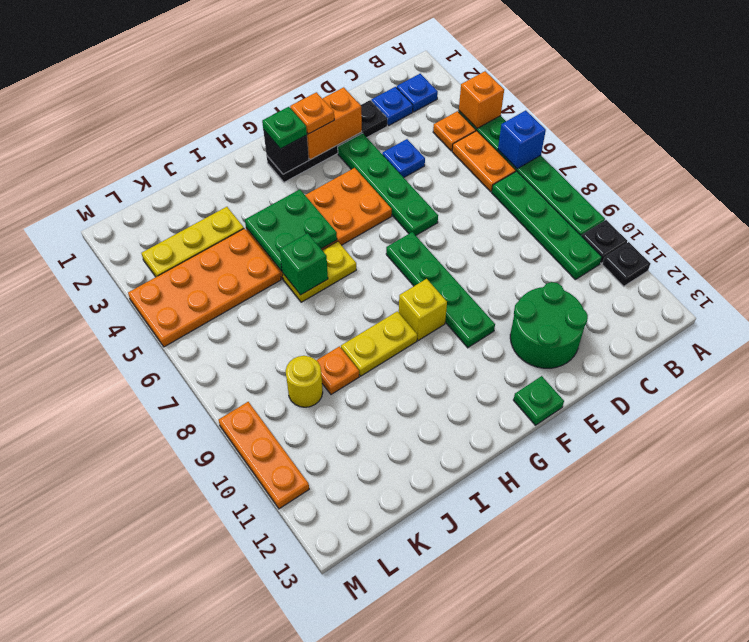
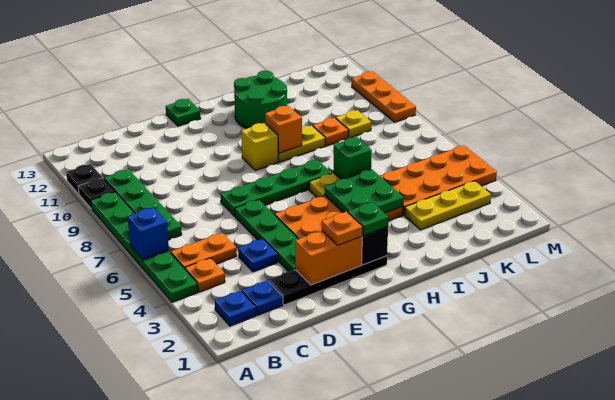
orange 1x1 brick [459,71,504,129] -> orange 1x1 brick moved to [265,106,302,153]
orange 1x2 plate [452,131,516,192] -> orange 1x2 plate turned to [171,233,237,269]
green 2x2 round brick [510,282,588,368] -> green 2x2 round brick moved to [234,71,287,128]
green 1x4 plate [386,232,495,348] -> green 1x4 plate turned to [221,160,332,216]
yellow 1x1 round brick [286,356,323,407] -> yellow 1x1 plate [336,110,371,138]

